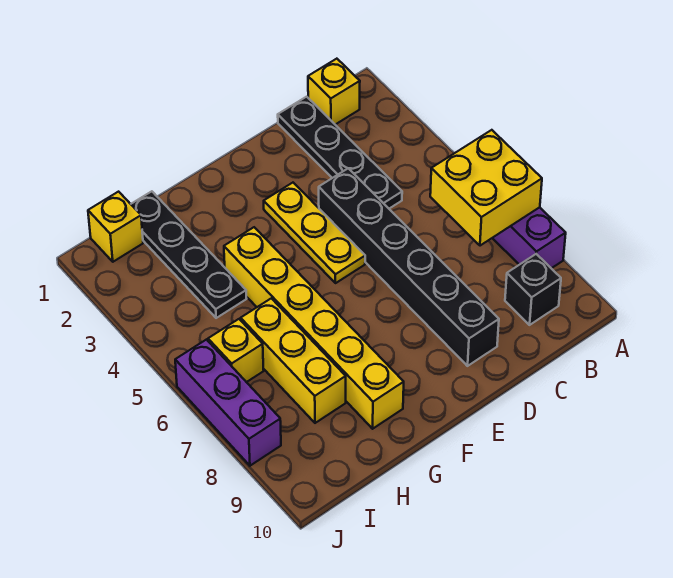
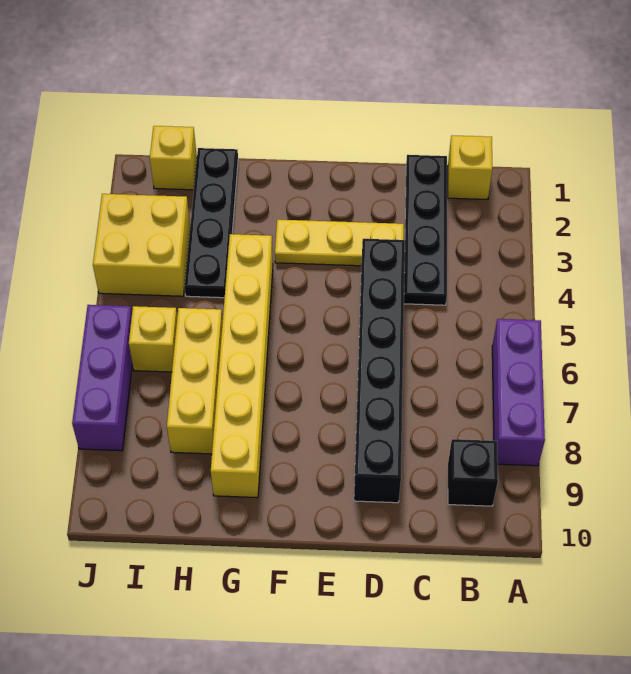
yellow 2x2 brick [430,130,542,246] -> yellow 2x2 brick moved to [93,194,190,296]
yellow 1x3 plate [264,183,365,283] -> yellow 1x3 plate turned to [275,220,404,266]

